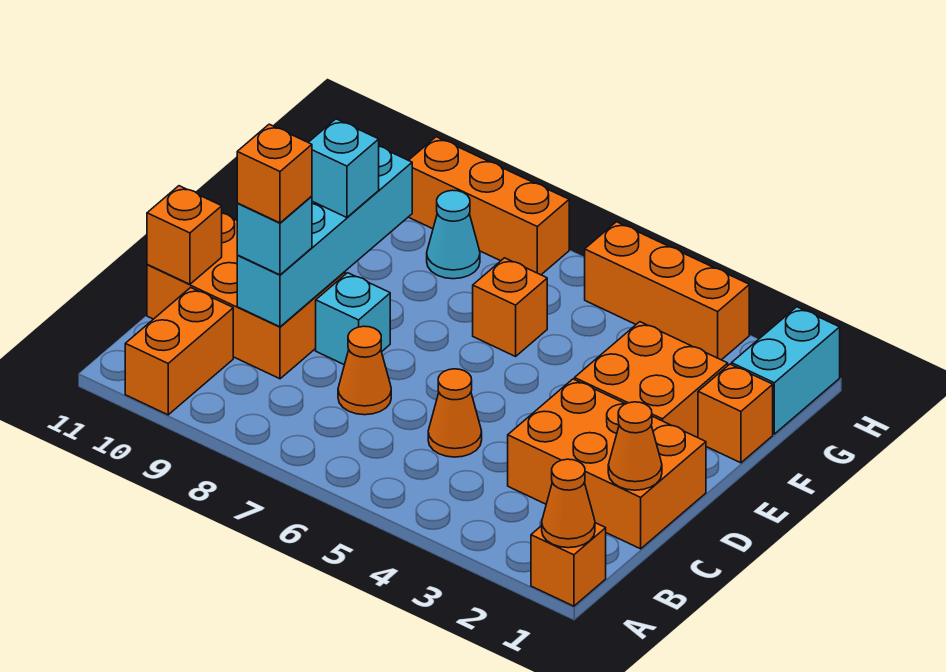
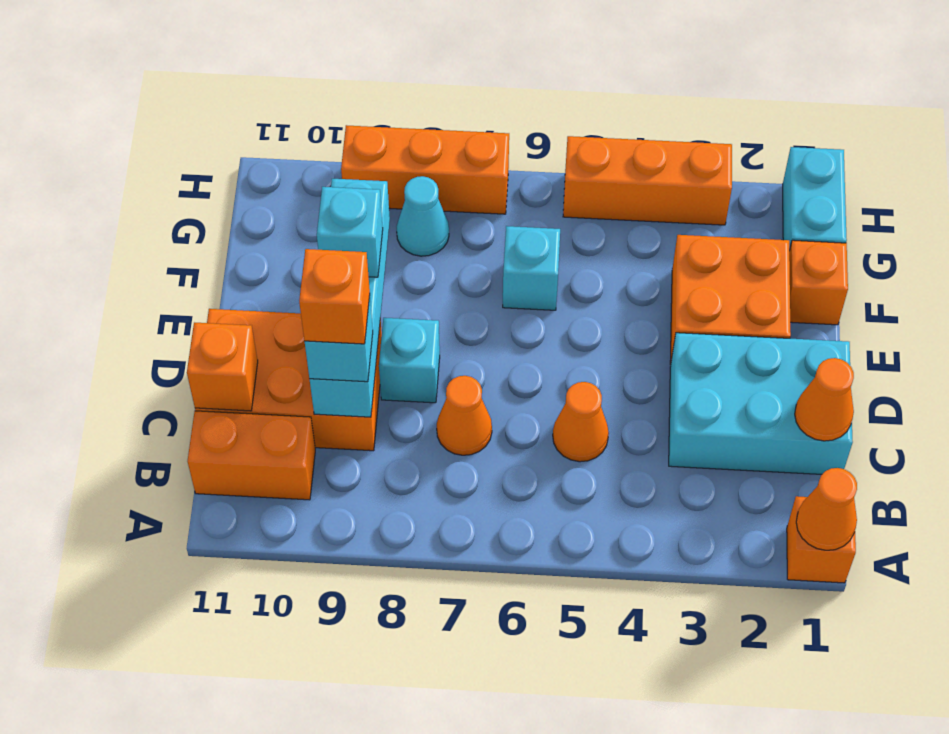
orange 1x2 brick [125,288,233,415] -> orange 1x2 brick turned to [188,411,315,500]
orange 2x3 brick [508,379,706,549] -> cyan 2x3 brick [669,333,853,474]
orange 1x1 brick [473,258,547,356] -> cyan 1x1 brick [503,226,560,310]

